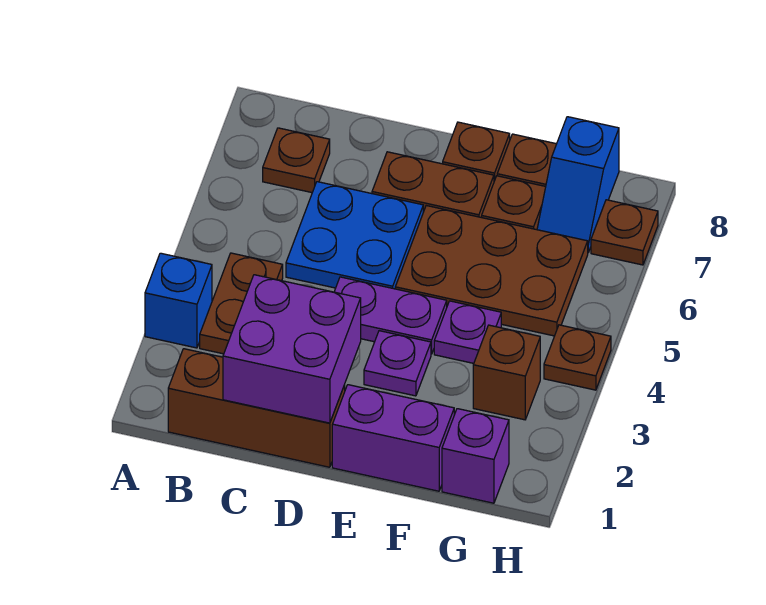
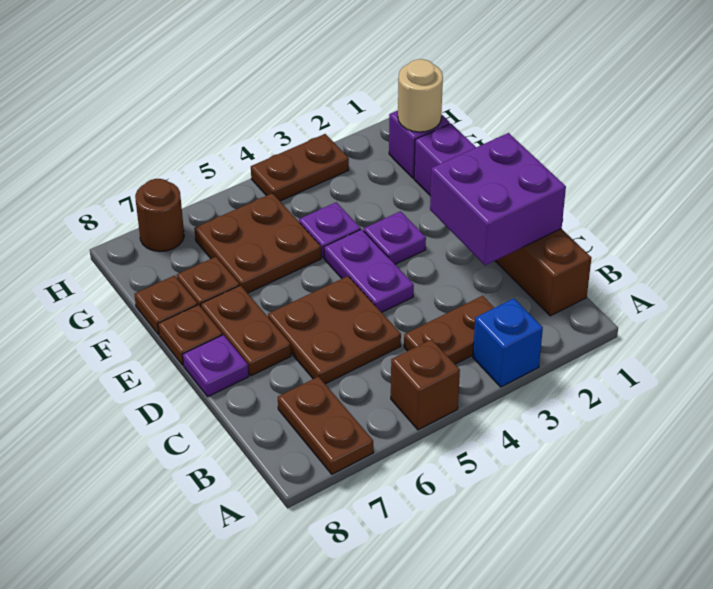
brown 1x1 plate [263,128,330,193] -> brown 1x2 plate [278,377,373,474]
blue 2x2 plate [286,182,423,289] -> brown 2x2 plate [268,276,401,384]
none -> purple 1x1 plate [183,335,249,397]
brown 2x3 plate [395,206,588,336] -> brown 2x2 plate [194,193,321,293]
none -> tan 1x1 round brick [398,59,443,132]
brown 1x1 brick [473,325,540,420] -> brown 1x1 brick moved to [391,339,460,430]
blue 1x2 slope [537,117,619,252] -> none
brown 1x1 plate [544,325,611,390] -> brown 1x2 plate [251,134,349,201]
brown 1x1 plate [591,200,658,265] -> brown 1x1 round brick [135,179,184,252]

